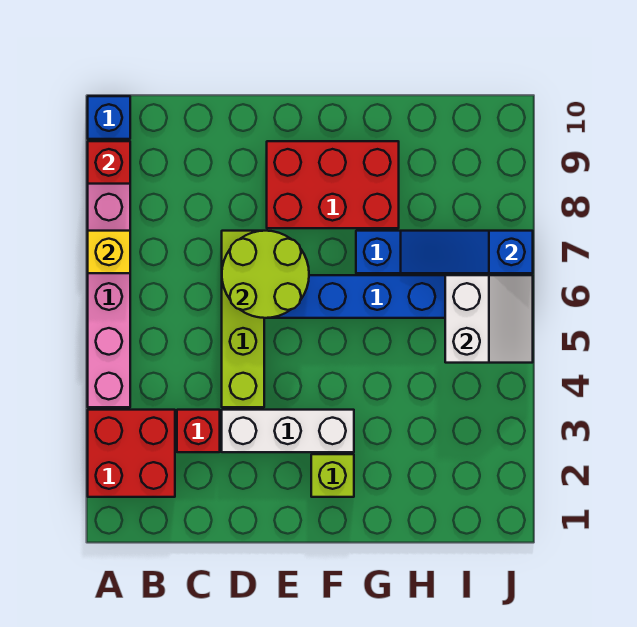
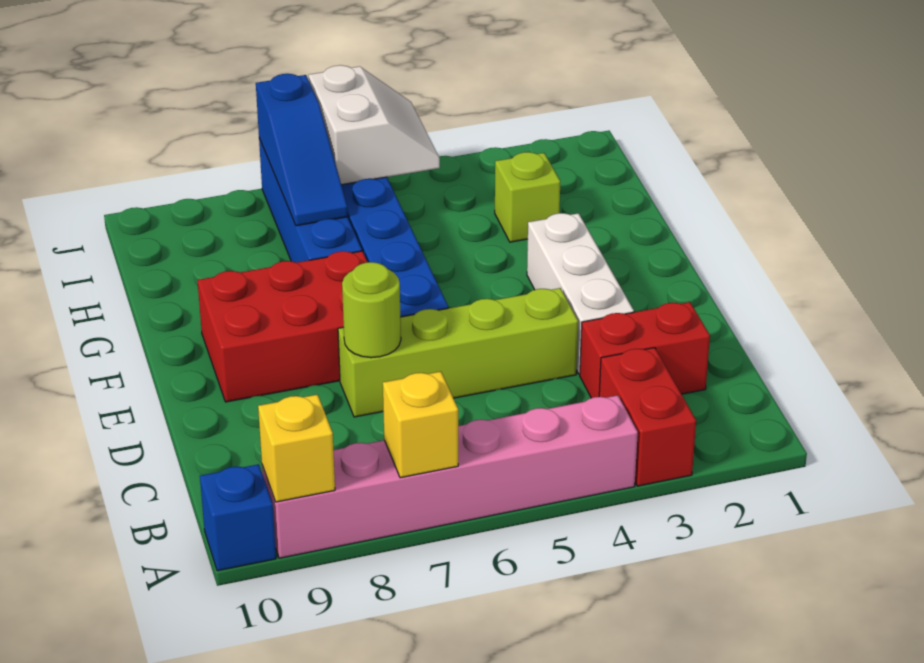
red 2x2 brick [88,410,175,497] -> red 1x2 brick [599,348,696,486]
red 1x1 brick [88,141,130,184] -> yellow 1x1 brick [258,395,335,502]
red 1x1 brick [177,410,220,452] -> red 1x2 brick [580,302,710,398]
lime 2x2 round brick [222,231,309,318] -> lime 1x1 round brick [342,262,401,358]
red 2x3 brick [267,141,399,228] -> red 2x3 brick turned to [197,251,367,402]
lime 1x1 brick [311,454,354,497] -> lime 1x1 brick moved to [495,152,560,242]
white 2x2 slope [445,275,533,363] -> white 2x2 slope turned to [309,65,440,185]

